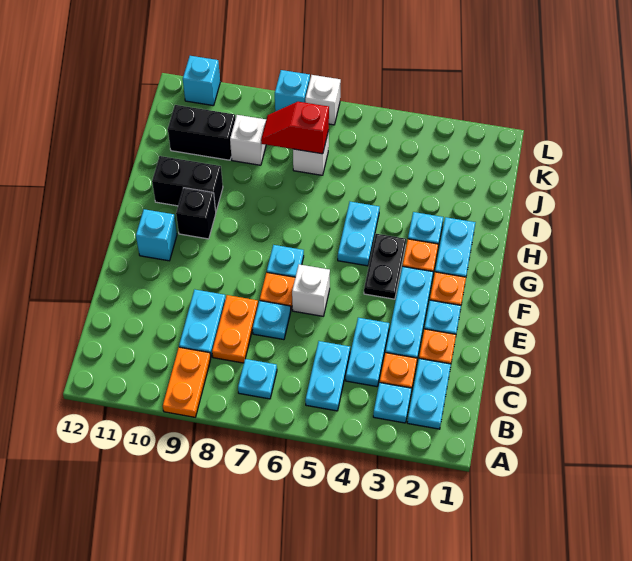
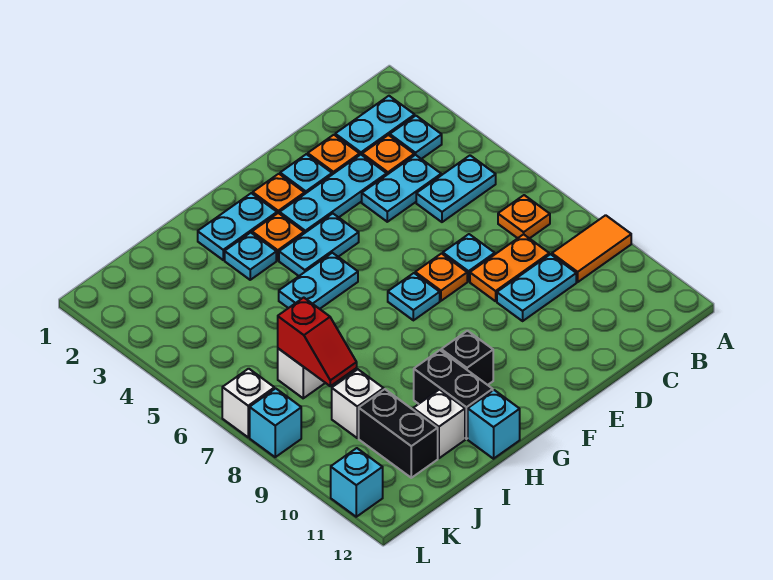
orange 1x2 plate [163,347,211,417] -> orange 1x2 tile [552,215,631,282]
cyan 1x1 plate [238,359,277,399] -> orange 1x1 plate [498,195,550,239]
white 1x1 brick [292,264,330,316] -> white 1x1 brick moved to [413,390,465,458]
black 1x2 plate [364,234,406,299] -> cyan 1x2 plate [279,213,359,276]
cyan 1x1 brick [136,209,177,261] -> cyan 1x1 brick moved to [468,390,520,459]

